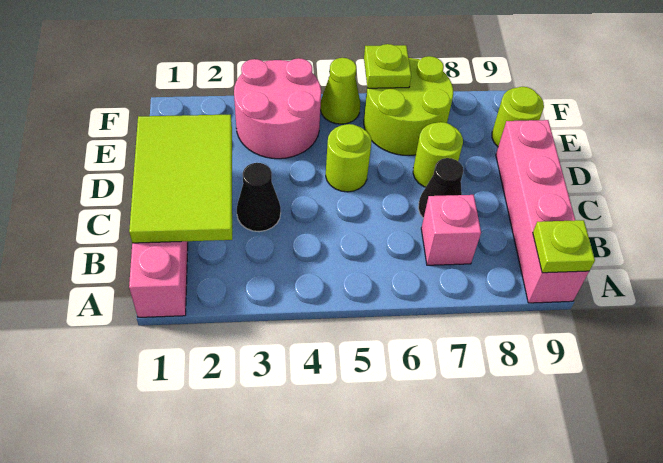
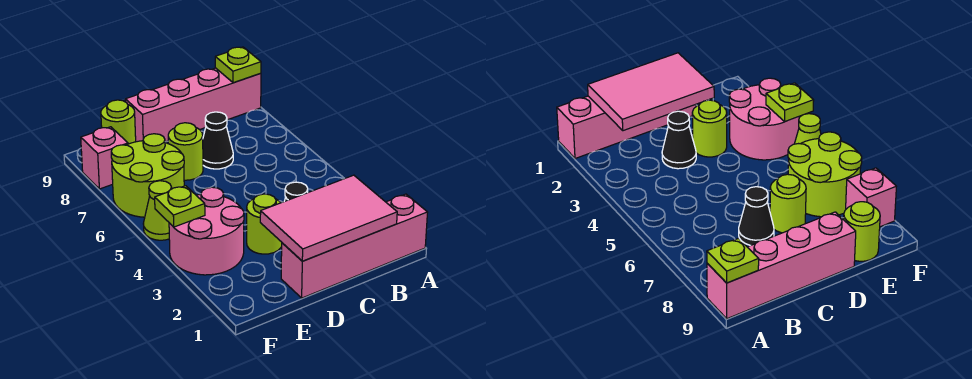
lime 2x3 tile [129,115,232,243] -> pink 2x3 tile [260,175,397,261]
pink 1x1 brick [421,195,481,265] -> pink 1x1 brick moved to [81,127,128,189]
lime 1x1 round brick [326,124,372,192] -> lime 1x1 round brick moved to [247,194,282,254]
lime 1x1 plate [364,44,411,88] -> lime 1x1 plate moved to [155,186,205,227]

